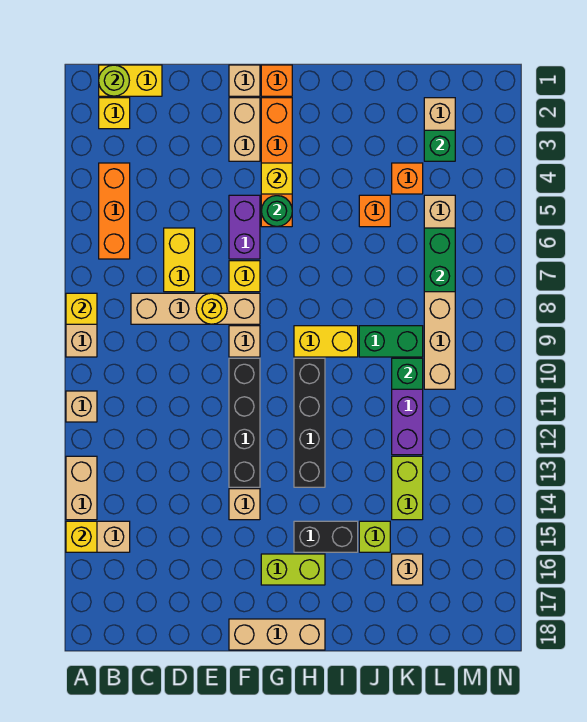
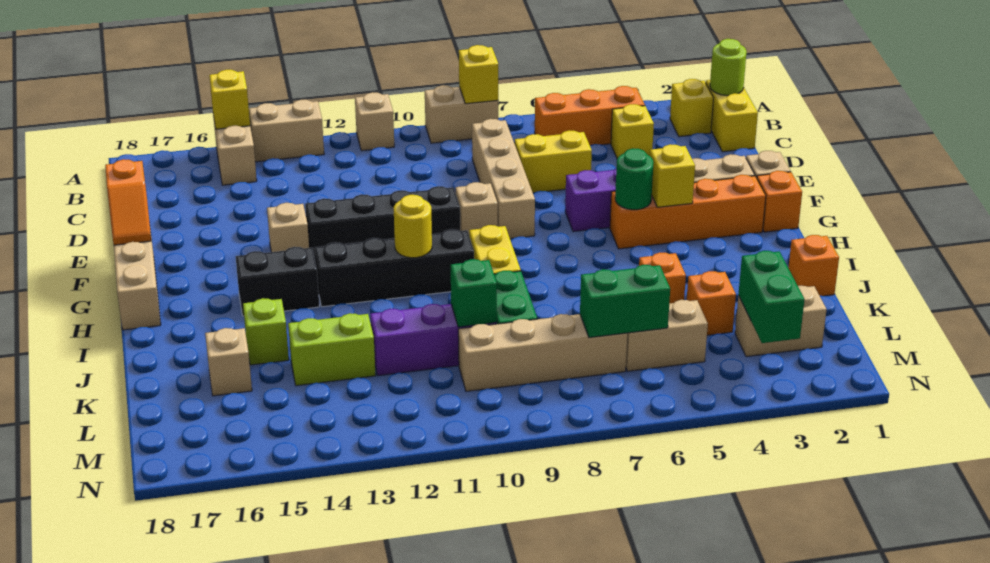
yellow 1x1 round brick [196,293,227,324] -> yellow 1x1 round brick moved to [394,195,432,258]
none -> orange 1x2 slope [105,159,151,245]
yellow 1x1 brick [229,261,260,292] -> yellow 1x1 brick moved to [611,104,654,159]
lime 1x2 brick [261,554,325,585] -> none
black 1x2 brick [294,521,358,552] -> black 1x2 brick turned to [236,247,319,316]
none -> orange 1x1 brick [788,235,839,296]
green 1x1 brick [424,130,455,161] -> green 1x2 brick [738,251,805,343]

